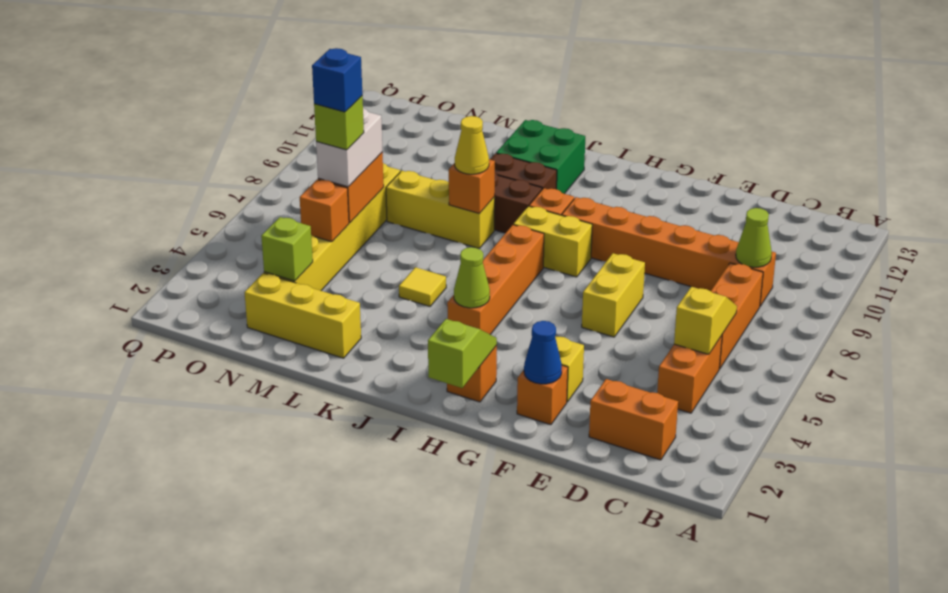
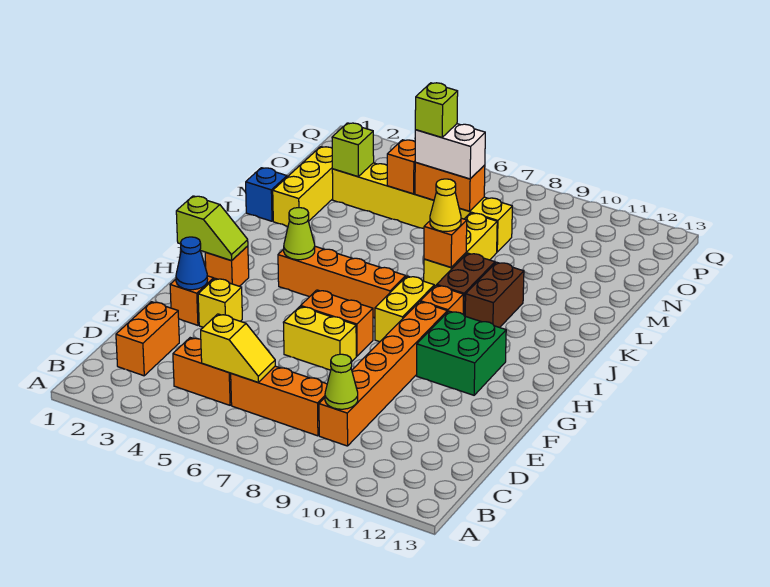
none -> orange 1x2 brick [301,290,373,356]
green 2x2 brick [496,120,585,194] -> green 2x2 brick moved to [417,311,506,395]
yellow 1x1 tile [399,267,446,306] -> none
blue 1x1 brick [312,48,362,112] -> blue 1x1 brick moved to [246,168,287,221]

